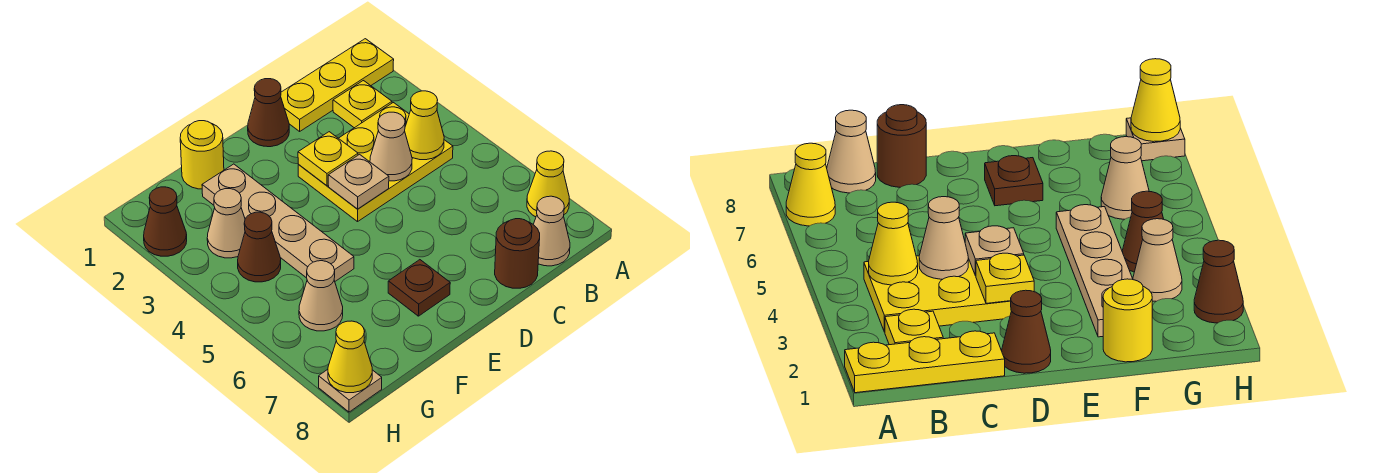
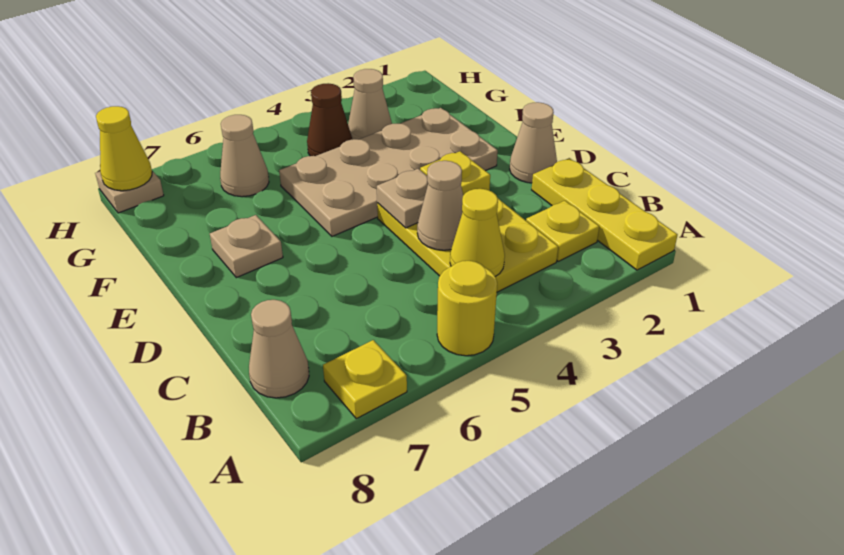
yellow 1x1 cone [527,151,569,217] -> yellow 1x1 plate [323,340,407,419]
brown 1x1 round brick [495,219,540,288] -> none
brown 1x1 cone [248,79,289,147] -> tan 1x1 cone [510,102,557,183]
brown 1x1 plate [388,260,450,316] -> tan 1x1 plate [210,215,283,278]
yellow 1x1 round brick [180,121,224,189] -> yellow 1x1 round brick moved to [437,261,497,356]
tan 1x4 plate [202,164,354,281] -> tan 2x4 plate [279,108,498,236]
brown 1x1 cone [144,187,187,256] -> none

